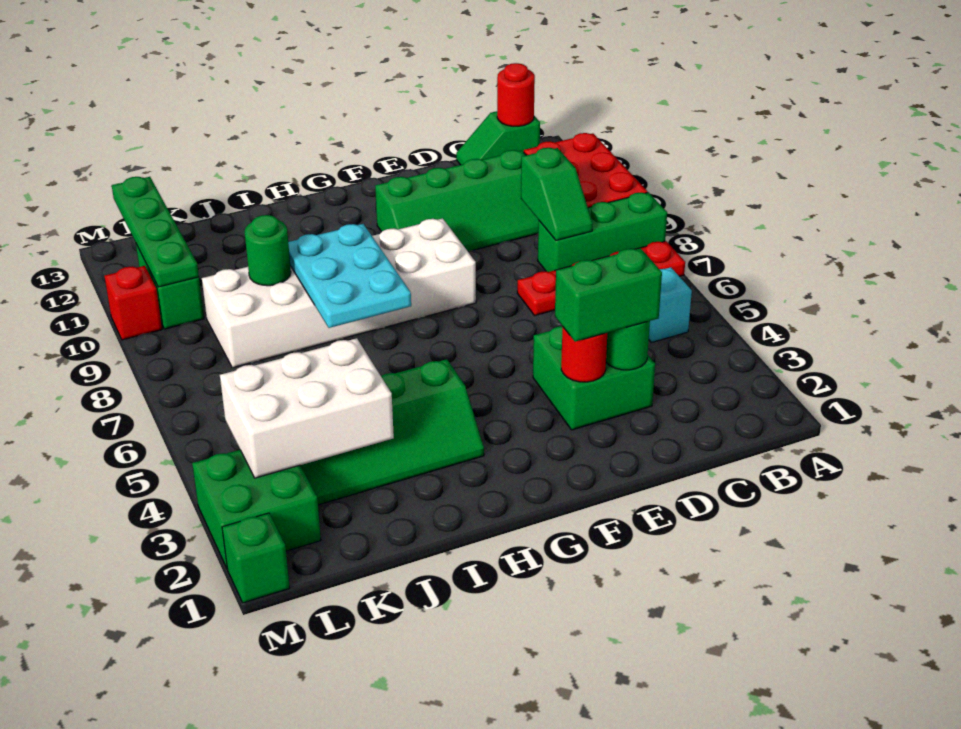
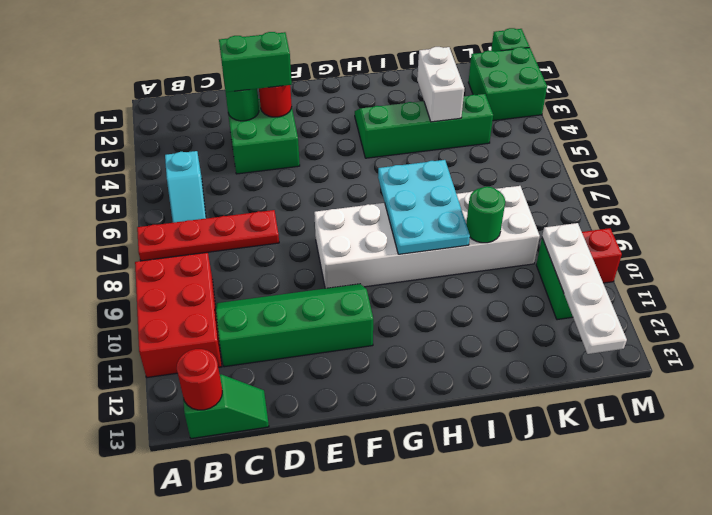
green 1x3 brick [538,192,667,272] -> none
green 1x2 slope [521,148,593,240] -> none
white 2x3 brick [220,338,394,478] -> white 1x2 brick [417,47,464,122]
green 1x4 plate [112,177,199,287] -> white 1x4 plate [542,223,627,354]

